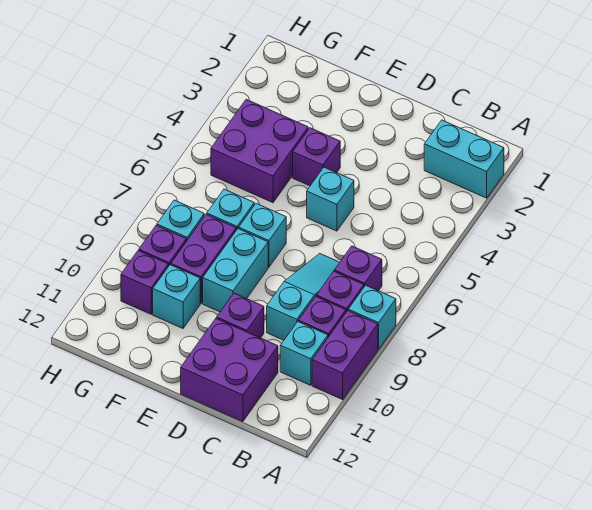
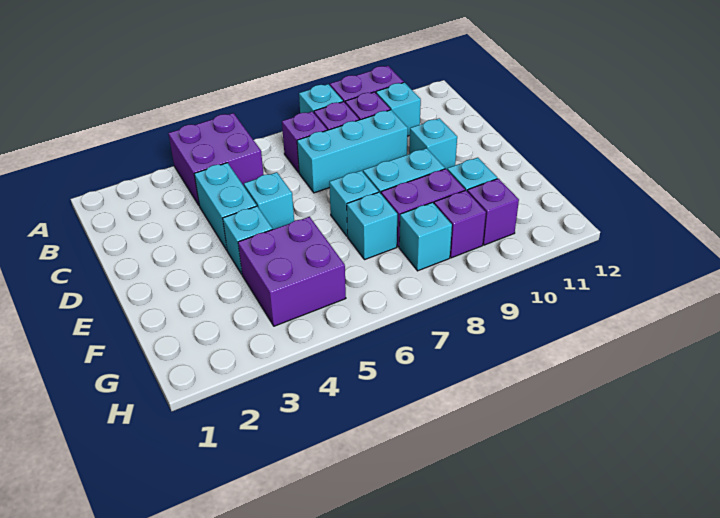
cyan 1x2 brick [424,120,504,198] -> cyan 1x2 brick moved to [194,163,257,250]
cyan 1x3 slope [267,254,340,340] -> cyan 1x3 brick [297,110,408,193]
purple 2x2 brick [181,318,278,422] -> purple 2x2 brick moved to [168,113,264,205]
purple 1x1 brick [217,293,264,338] -> cyan 1x1 brick [409,118,457,169]
purple 1x1 brick [293,128,340,186] -> cyan 1x1 brick [223,206,273,274]

